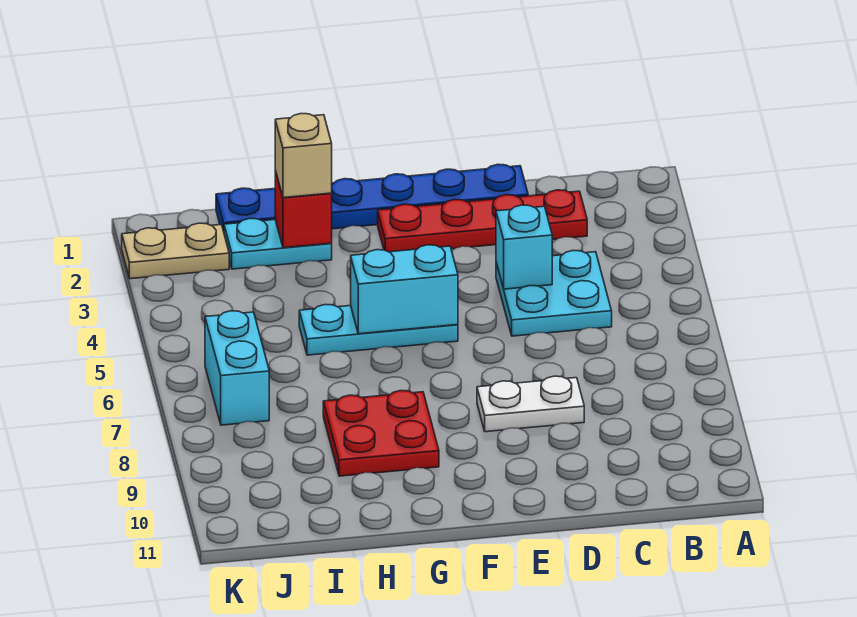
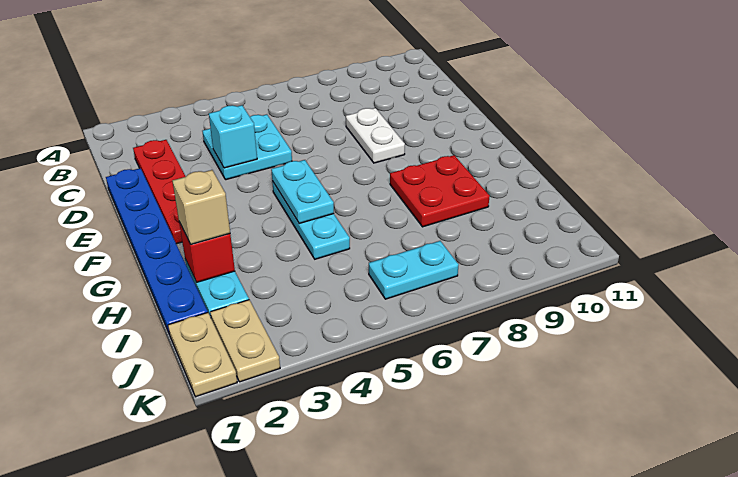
cyan 1x2 brick [351,245,458,334] -> cyan 1x2 plate [271,160,334,223]
none -> tan 1x2 plate [168,313,237,397]
cyan 1x2 brick [205,311,269,425] -> cyan 1x2 plate [369,241,459,299]

